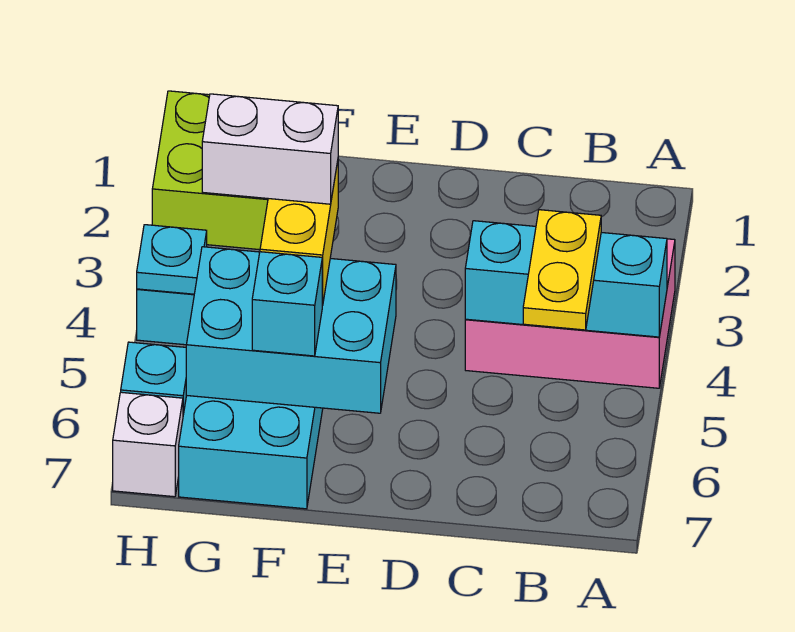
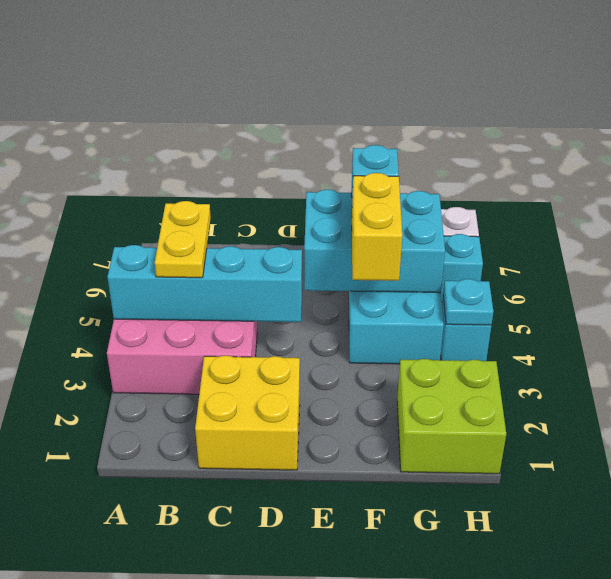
cyan 1x3 brick [465,221,667,337] -> cyan 1x4 brick [107,245,302,322]
none -> yellow 2x2 brick [195,356,300,470]
white 1x2 brick [202,94,338,204] -> none

